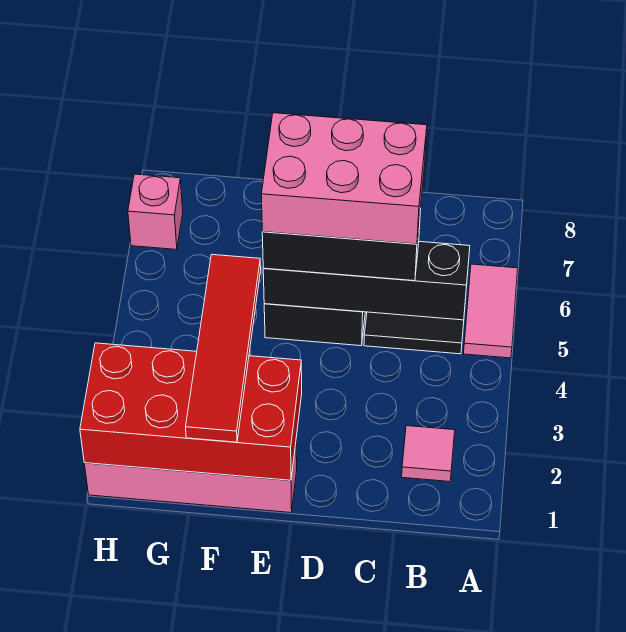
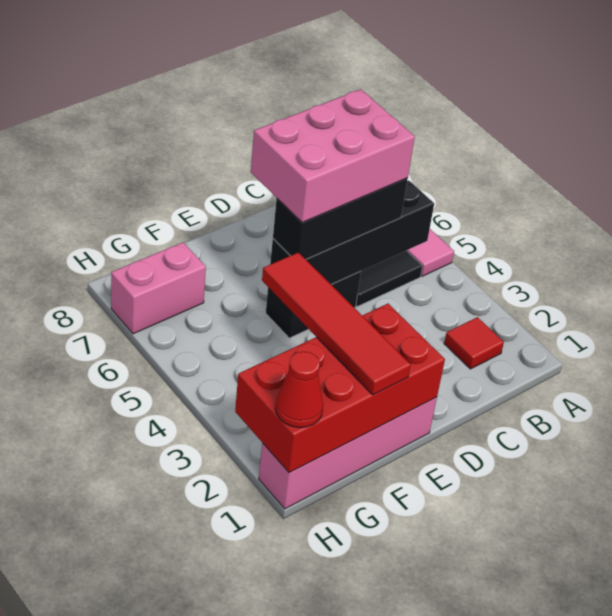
pink 1x1 tile [402,426,455,482] -> red 1x1 tile [444,317,504,369]
none -> red 1x1 cone [276,351,323,428]
pink 1x1 brick [128,174,183,250] -> pink 1x2 brick [111,243,206,334]

